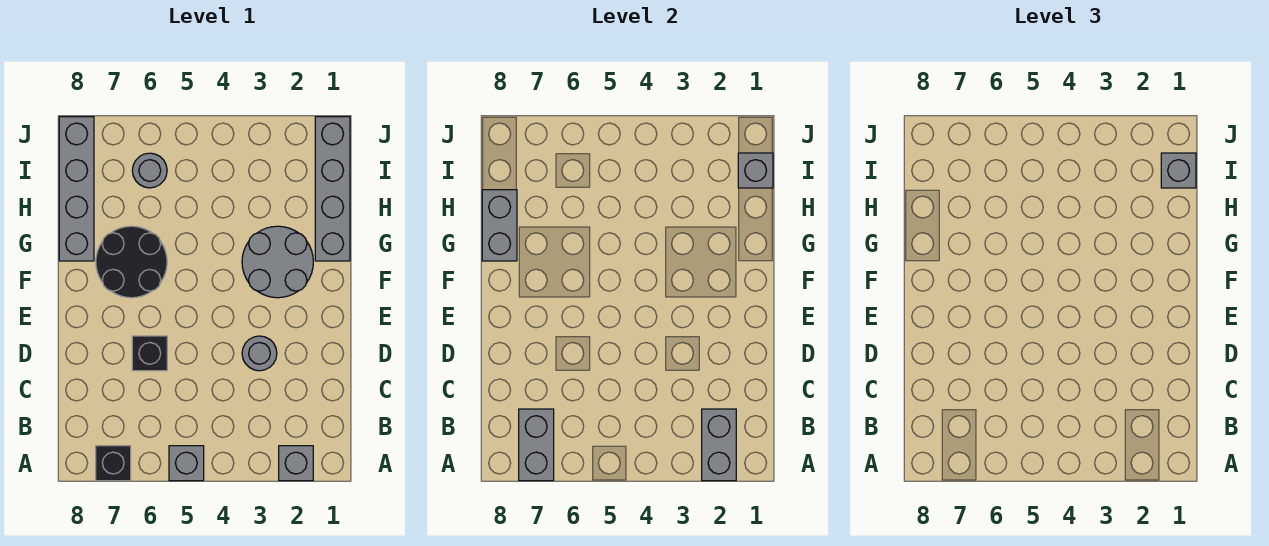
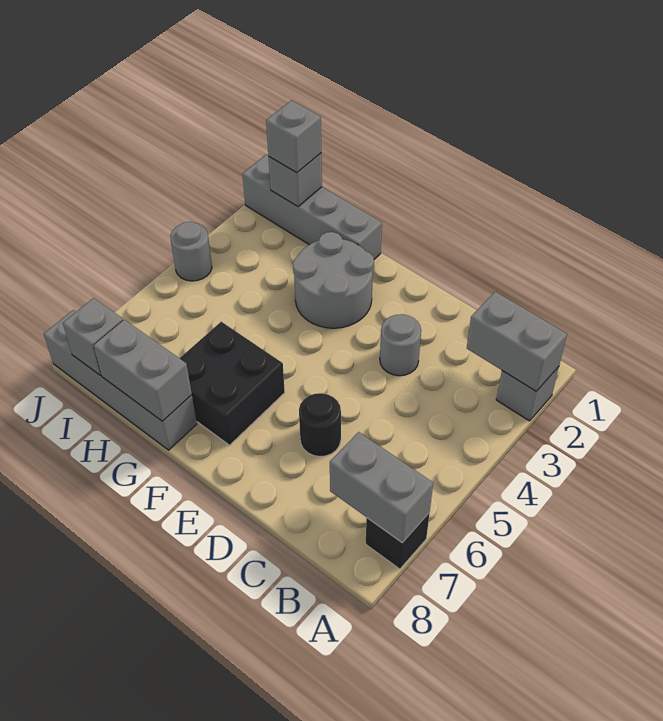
grey 1x1 brick [169,446,204,481] -> grey 1x1 brick moved to [63,298,123,375]
black 1x1 brick [132,336,167,371] -> black 1x1 round brick [299,393,341,457]
black 2x2 round brick [96,226,167,298] -> black 2x2 brick [180,322,285,445]
grey 1x1 round brick [132,153,167,188] -> grey 1x1 round brick moved to [170,222,212,281]

